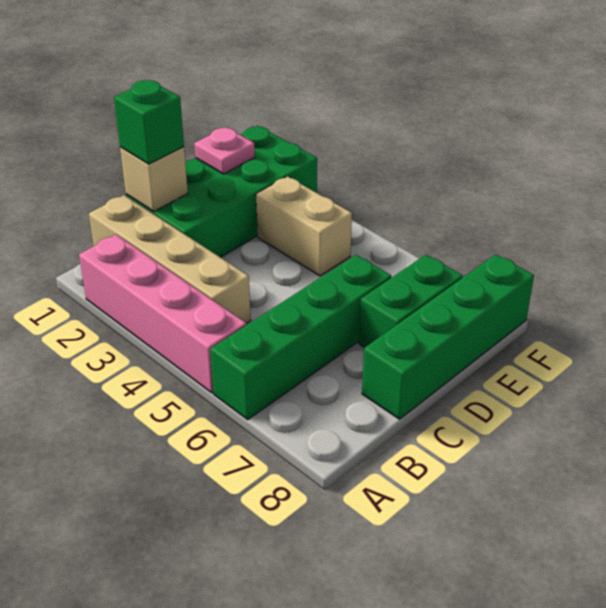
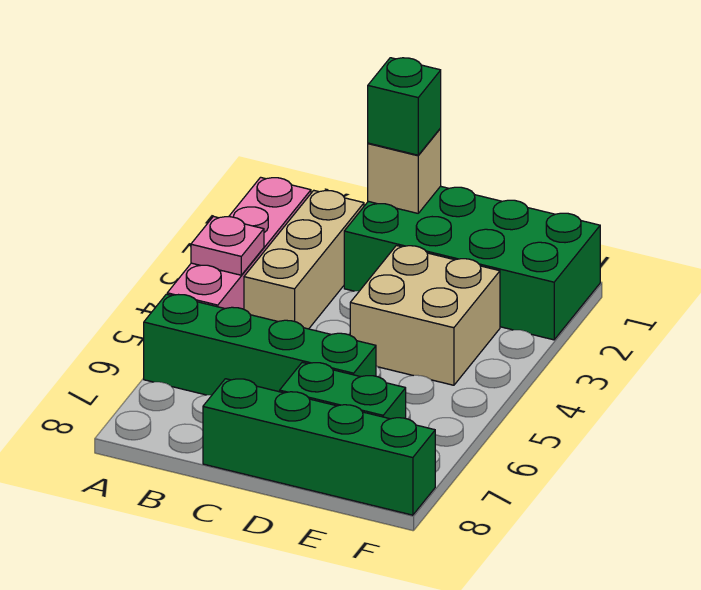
tan 1x4 brick [89,195,251,323] -> tan 1x3 brick [244,190,364,329]
pink 1x1 plate [194,127,255,174] -> pink 1x1 plate moved to [191,217,264,275]
tan 1x2 brick [256,176,352,276] -> tan 2x2 brick [350,246,500,385]

